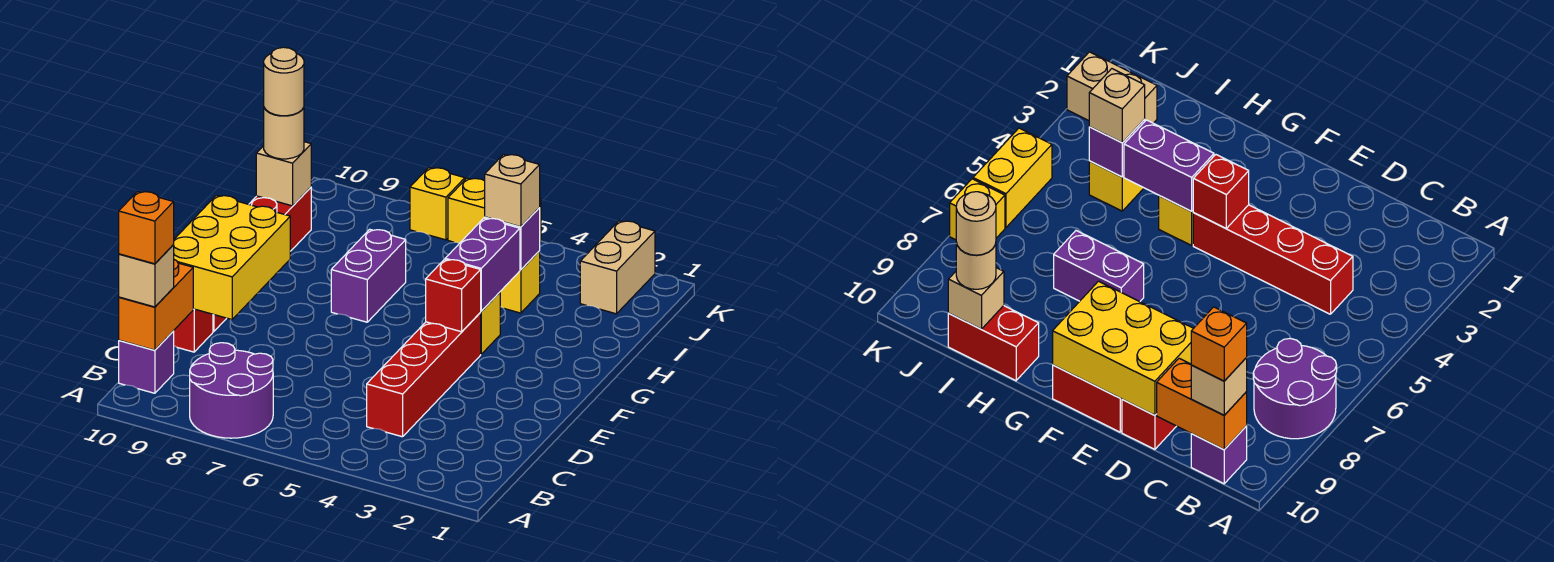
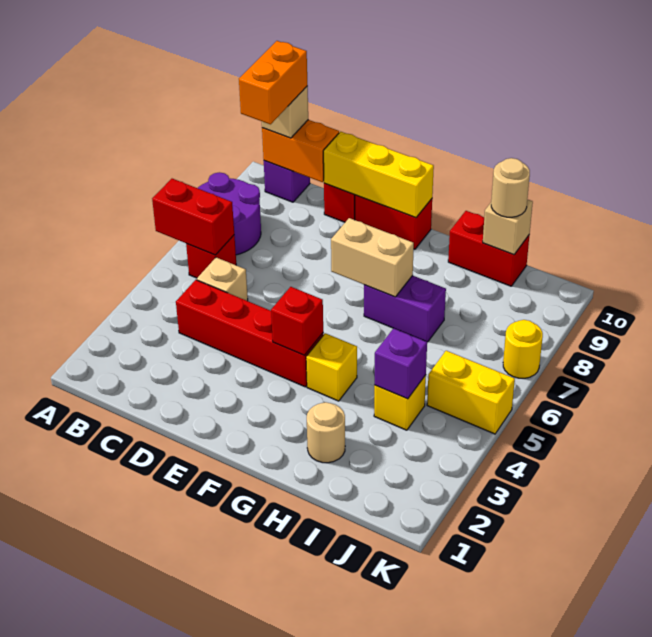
none -> red 1x2 brick [152,179,234,255]
none -> red 1x1 brick [186,235,236,278]
orange 1x1 brick [119,192,174,264] -> orange 1x2 brick [239,41,307,124]
yellow 2x3 brick [173,195,290,320] -> yellow 1x3 brick [323,132,434,218]
purple 1x2 brick [445,218,520,311] -> none
tan 1x1 brick [485,154,540,227] -> tan 1x1 brick moved to [197,257,248,301]
tan 1x1 round brick [264,47,304,116] -> tan 1x1 round brick moved to [307,402,345,463]
tan 1x2 brick [580,221,655,314] -> tan 1x2 brick moved to [331,218,414,297]
yellow 1x2 brick [448,178,541,243] -> yellow 1x2 brick turned to [427,351,515,434]
yellow 1x1 brick [410,168,465,240] -> yellow 1x1 round brick [503,320,543,378]

